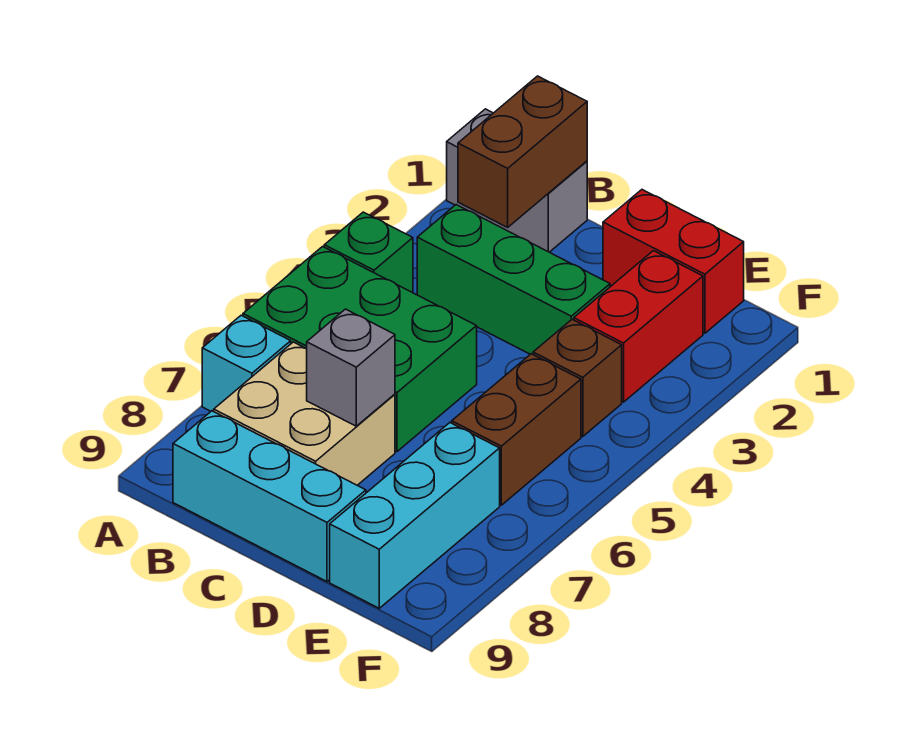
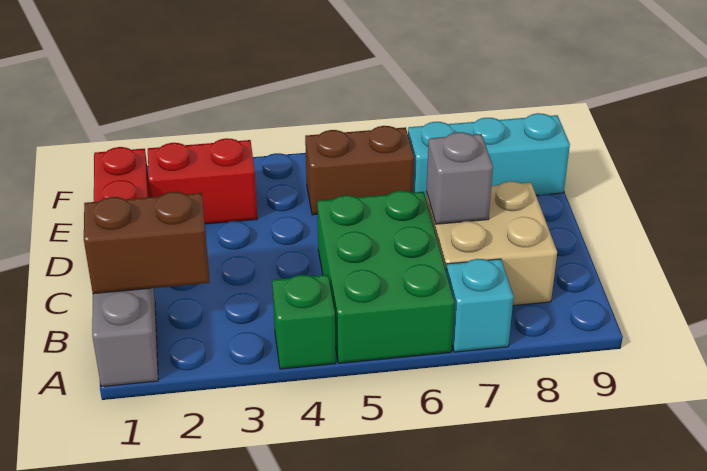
green 1x3 brick [417,205,610,354] -> none
cyan 1x3 brick [173,411,366,582] -> none
brown 1x1 brick [533,320,622,437] -> none

